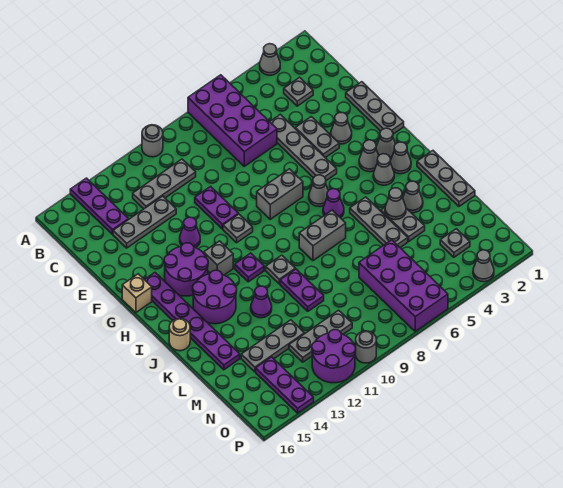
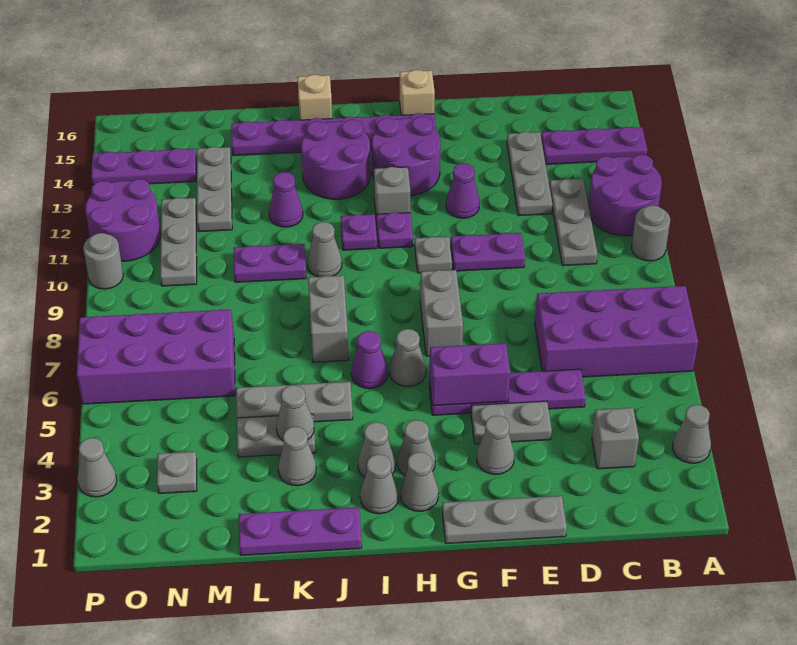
none -> purple 2x2 round brick [589,155,662,236]
grey 1x1 plate [284,77,313,106] -> grey 1x1 brick [592,408,639,469]
grey 1x4 plate [270,114,337,181] -> purple 1x4 plate [429,369,586,415]
none -> purple 1x2 brick [429,343,510,406]
none -> purple 1x1 plate [376,213,413,248]
grey 1x3 plate [417,151,475,206] -> purple 1x3 plate [239,507,362,555]
grey 1x1 plate [266,255,295,284] -> grey 1x1 cone [307,222,342,277]
tan 1x1 round brick [169,319,190,351] -> tan 1x1 brick [297,74,332,120]

